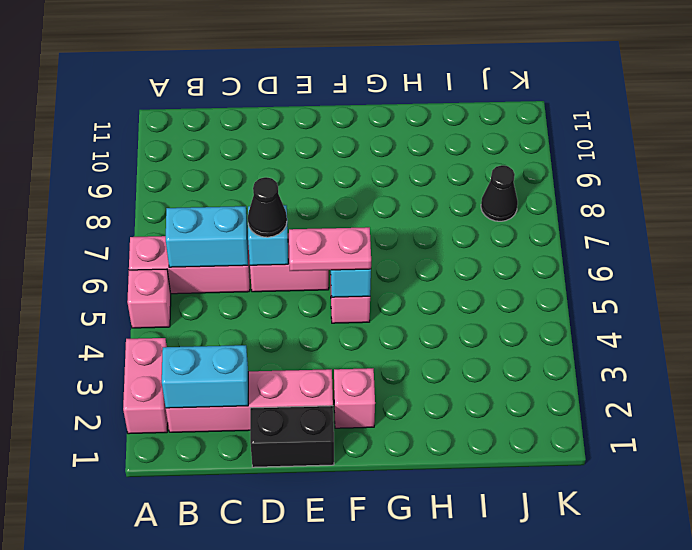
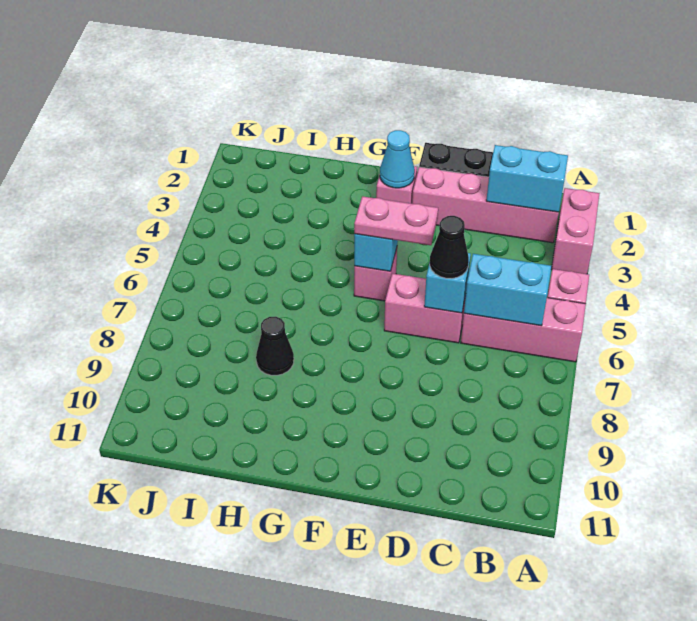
none -> cyan 1x1 cone [380,130,415,188]
black 1x1 cone [481,165,518,221] -> black 1x1 cone moved to [256,317,294,375]

